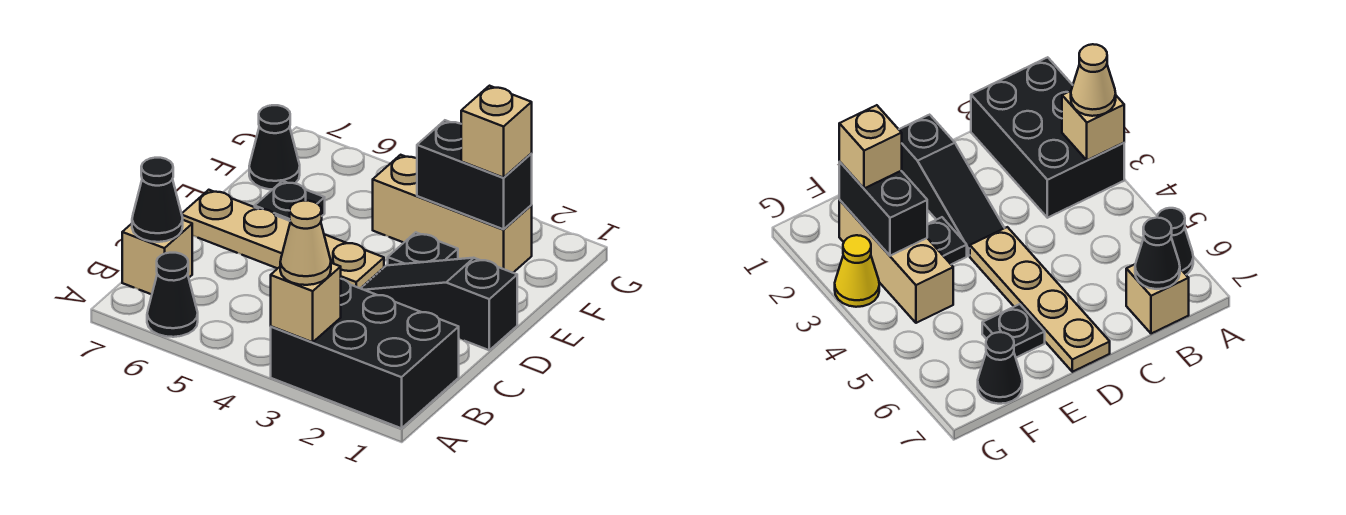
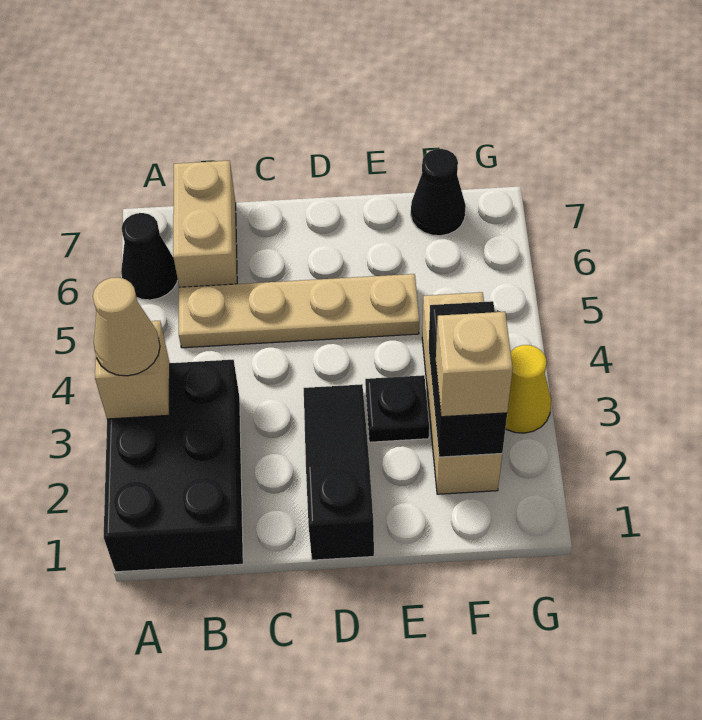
tan 1x1 brick [122,220,192,294] -> tan 1x2 brick [173,161,237,287]
black 1x1 cone [132,158,183,242] -> none
tan 1x4 plate [182,190,384,288] -> tan 1x4 plate turned to [179,274,419,348]
black 1x1 plate [255,181,325,221] -> none

